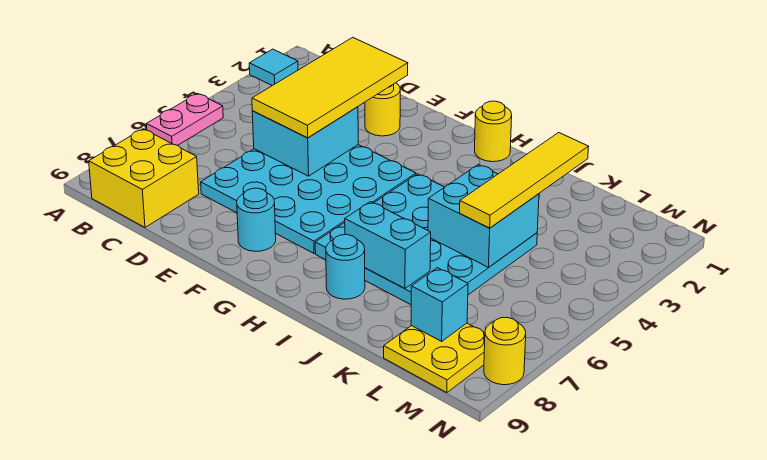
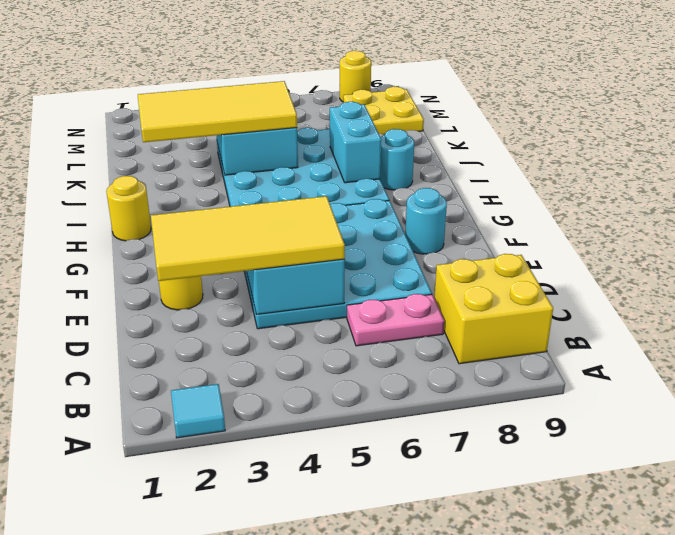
pink 1x2 plate [146,93,223,145] -> pink 1x2 plate moved to [347,294,444,346]
yellow 1x4 tile [460,133,589,228] -> yellow 2x4 tile [138,81,297,142]
cyan 1x1 brick [411,268,468,341] -> none

